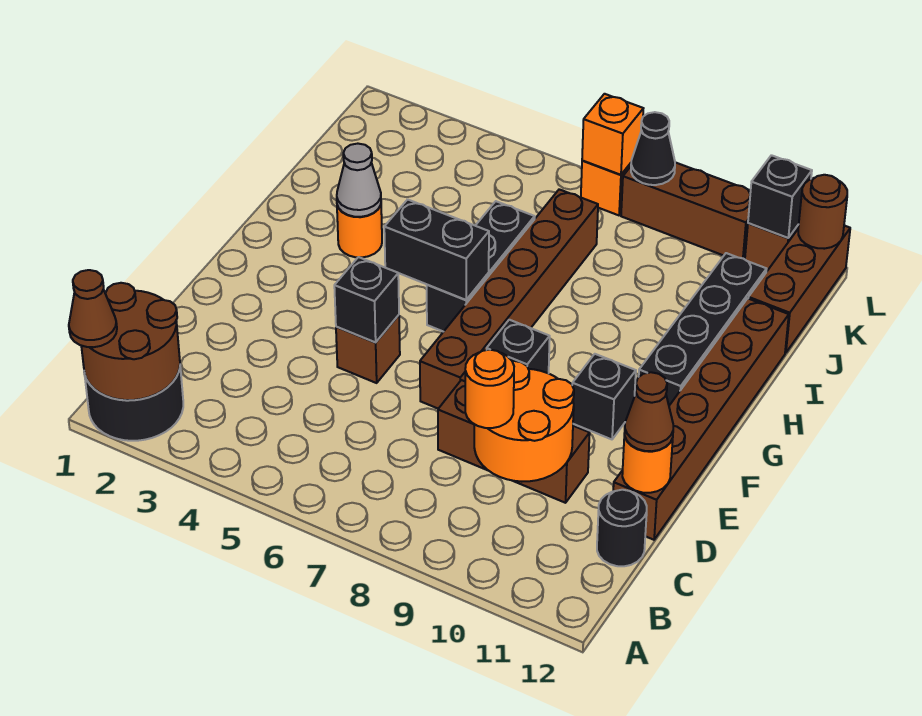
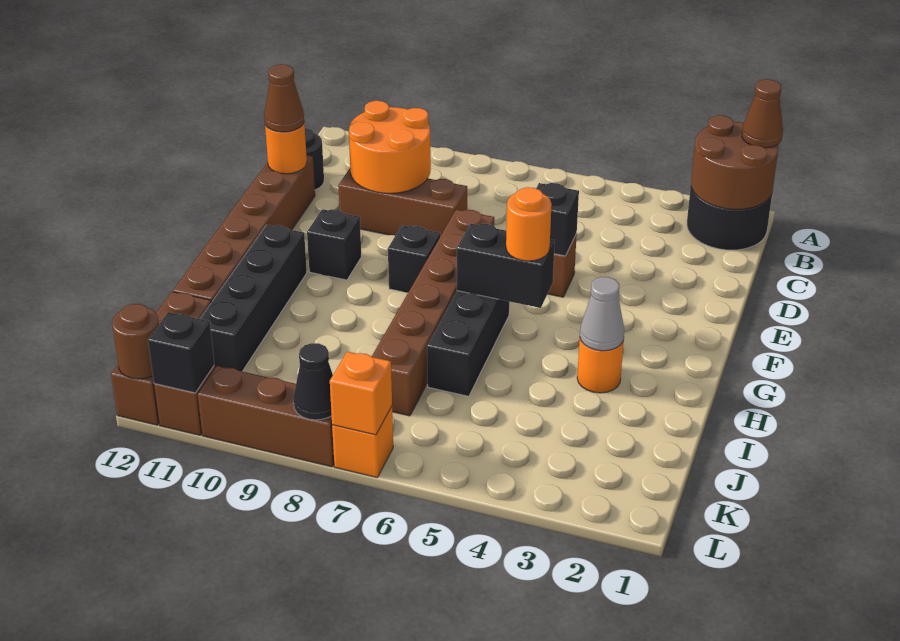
orange 1x1 round brick [465,350,514,428] -> orange 1x1 round brick moved to [506,187,552,261]

